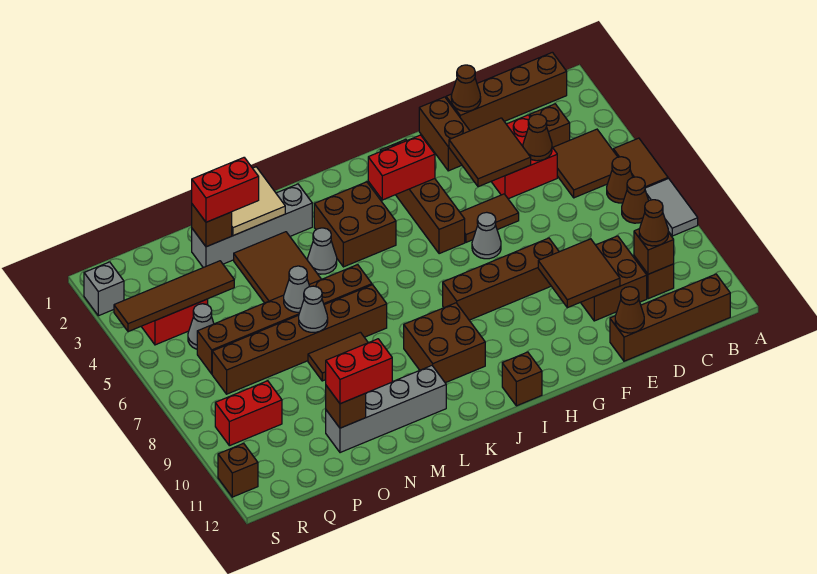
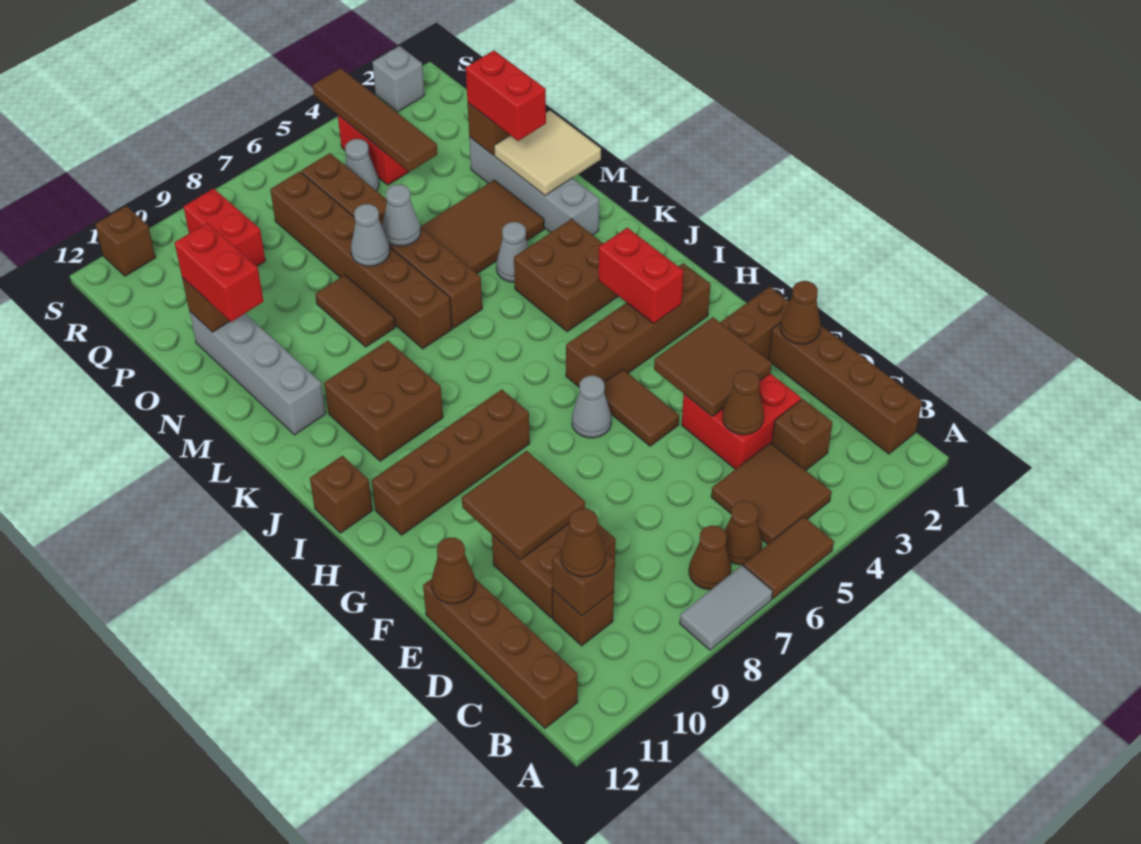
brown 1x4 brick [443,238,559,320] -> brown 1x4 brick turned to [372,389,530,535]

